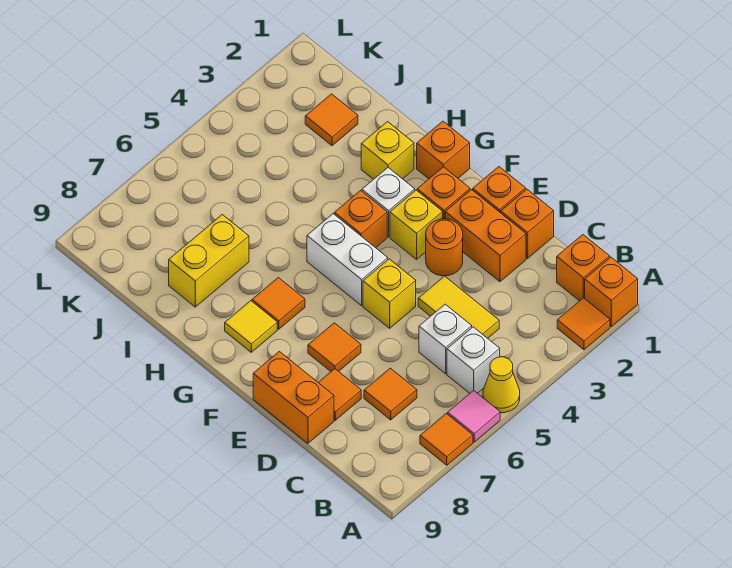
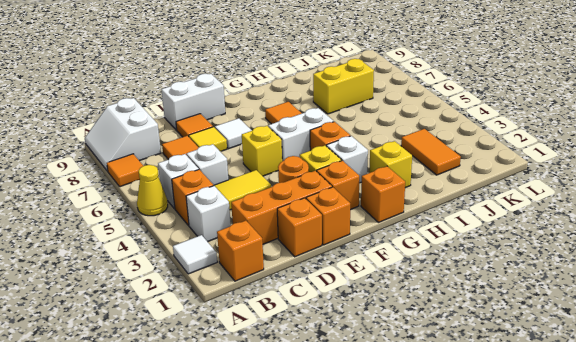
orange 1x1 brick [585,257,638,326] -> orange 1x1 brick moved to [172,170,214,226]
orange 1x1 tile [557,298,610,350] -> white 1x1 tile [173,235,217,274]
pink 1x1 tile [448,390,500,442] -> none
none -> white 2x2 slope [85,98,161,171]
none -> white 1x1 brick [186,186,231,242]
orange 1x2 brick [445,190,526,282] -> orange 1x3 brick [231,171,332,244]
orange 1x2 brick [253,351,334,443] -> white 1x2 brick [161,74,225,130]
orange 1x1 tile [308,323,361,371] -> white 1x1 tile [215,118,252,149]
yellow 1x1 tile [225,301,277,352] -> yellow 1x1 tile moved to [188,127,227,151]
yellow 1x2 brick [169,215,249,307] -> yellow 1x2 brick turned to [313,59,374,114]
orange 1x1 tile [305,94,358,146] -> orange 1x2 tile [401,129,461,175]

